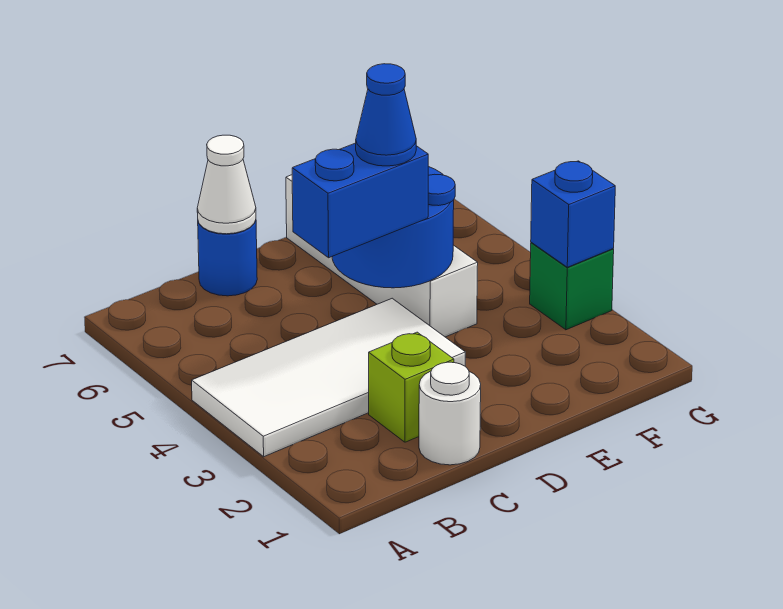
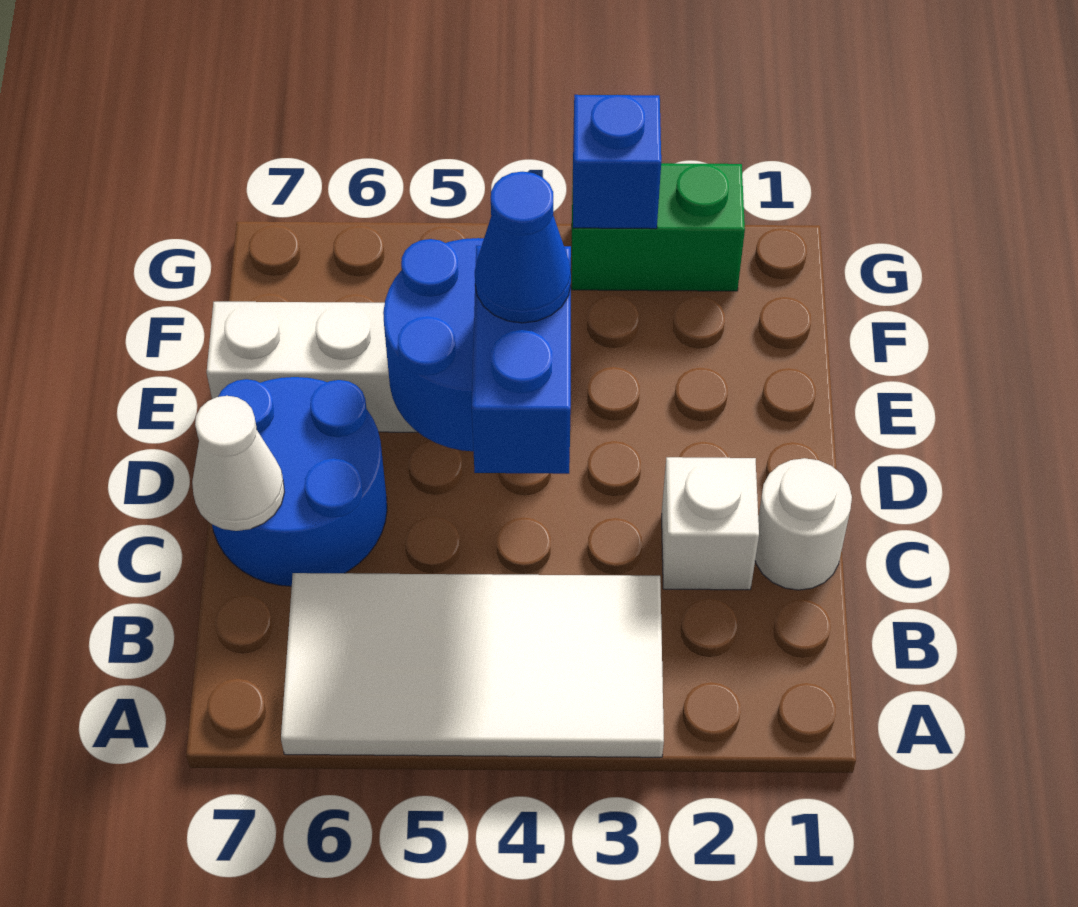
white 2x4 tile [192,298,465,457] -> white 2x4 tile turned to [281,573,664,757]
lime 1x1 brick [369,332,454,442] -> white 1x1 brick [662,457,759,590]
blue 1x1 round brick [198,220,257,296] -> blue 2x2 round brick [212,377,387,586]
green 1x1 brick [530,242,614,330] -> green 1x2 brick [572,163,745,291]

